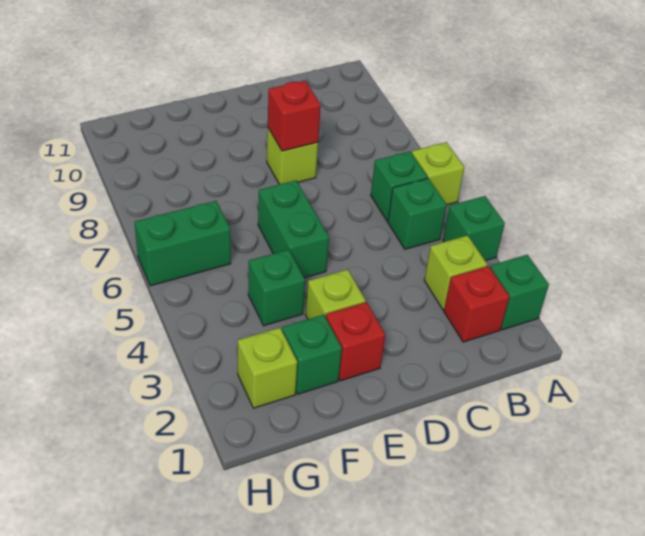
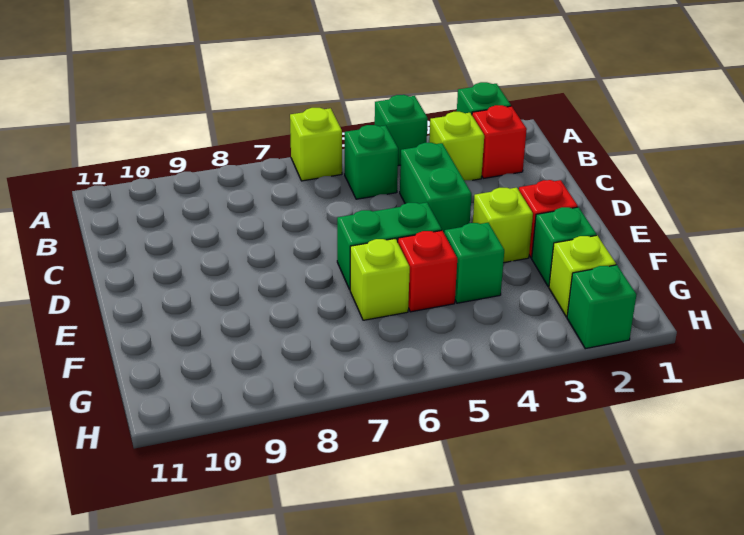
green 1x1 brick [371,152,428,221] -> green 1x1 brick moved to [567,265,636,349]
lime 1x1 brick [267,128,318,184] -> lime 1x1 brick moved to [350,238,410,320]
red 1x1 brick [268,81,321,151] -> red 1x1 brick moved to [398,231,457,312]
green 1x2 brick [135,201,231,286] -> green 1x2 brick moved to [400,143,472,232]

